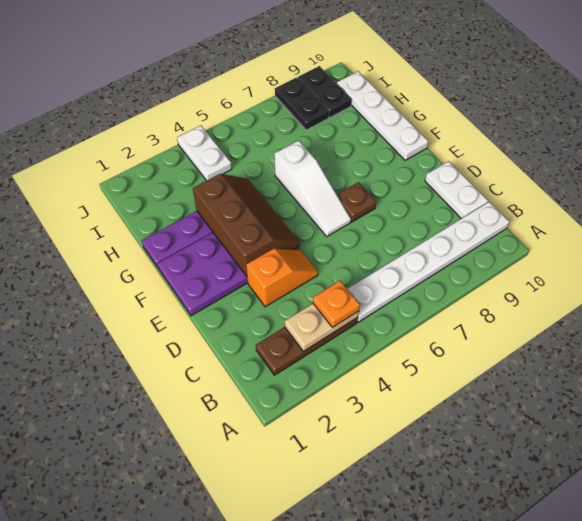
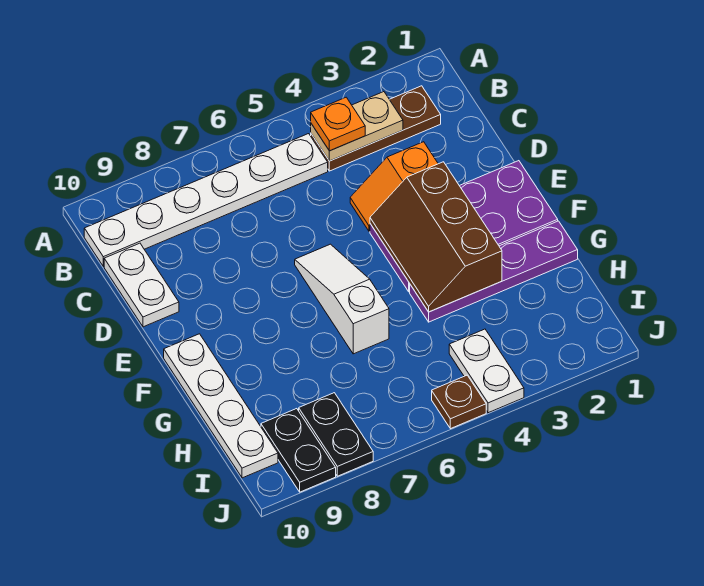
brown 1x1 plate [337,182,376,222] -> brown 1x1 plate moved to [432,375,486,429]

